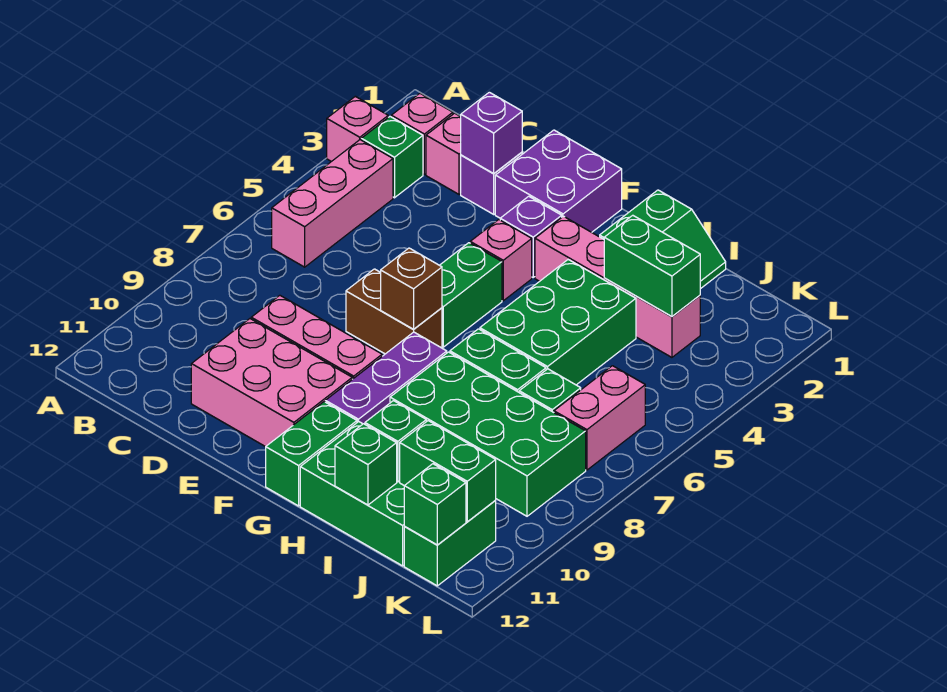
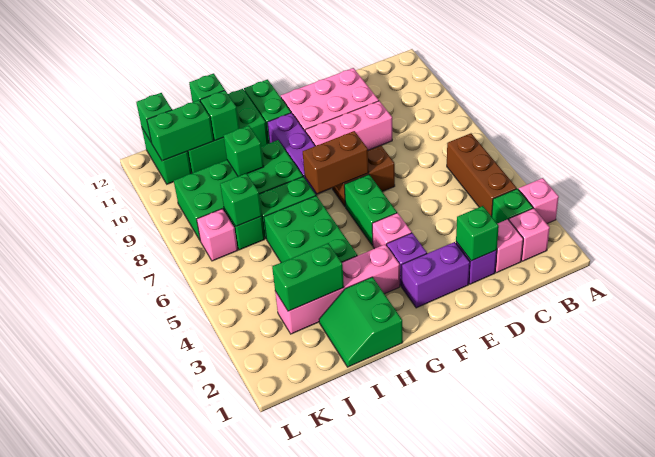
pink 1x3 brick [272,140,393,267] -> brown 1x3 brick [447,133,517,216]
purple 1x1 brick [461,92,522,174] -> green 1x1 brick [456,206,499,261]
purple 2x2 brick [495,130,622,232] -> purple 1x2 brick [402,242,470,308]
brown 1x1 brick [381,248,442,329] -> brown 1x2 brick [303,131,369,194]
none -> green 1x1 brick [224,126,264,176]
none -> green 1x1 brick [220,173,262,226]
pink 1x2 brick [554,366,645,470] -> pink 1x1 brick [197,209,238,261]

